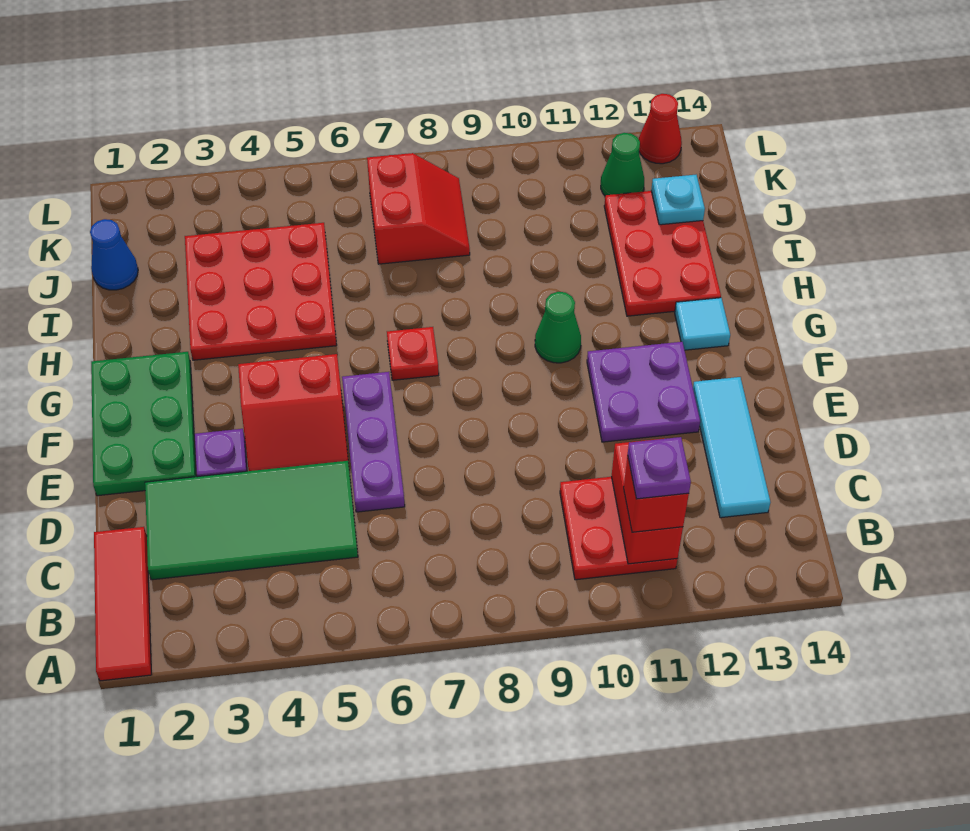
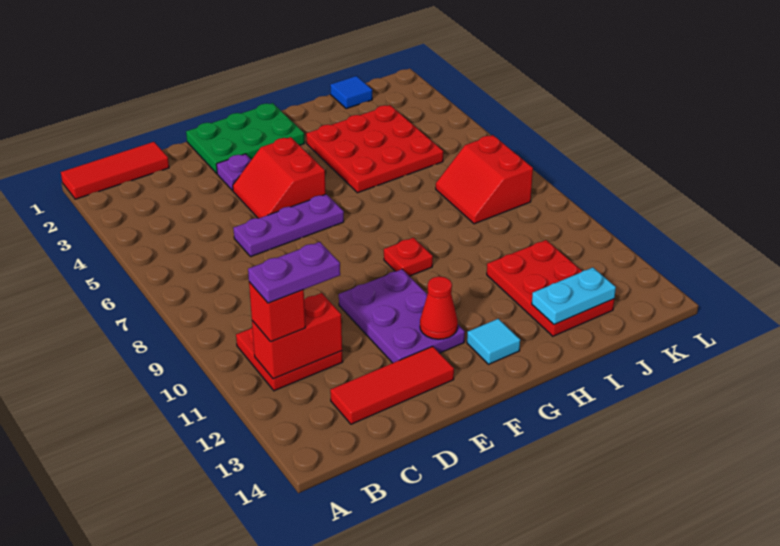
purple 1x1 plate [628,437,691,499] -> purple 1x2 plate [248,242,340,303]
green 2x4 tile [145,461,358,580] -> none
cyan 1x3 tile [693,377,770,518] -> red 1x3 tile [330,346,454,424]
purple 2x2 plate [587,342,700,442] -> purple 2x3 plate [339,269,465,363]
red 1x1 plate [387,327,439,380] -> red 1x1 plate moved to [384,238,433,276]
green 1x1 cone [535,292,581,363] -> none
red 2x3 plate [604,191,721,316] -> red 2x3 plate turned to [487,240,614,336]
blue 1x1 cone [90,219,138,290] -> blue 1x1 tile [330,76,372,109]
red 2x2 slope [367,153,470,264] -> red 2x2 slope turned to [436,135,533,224]
cyan 1x1 plate [651,175,705,225] -> cyan 1x2 plate [532,268,616,325]
green 1x1 cone [601,133,644,196] -> none
red 1x1 cone [639,94,682,164] -> red 1x1 cone moved to [420,276,458,339]

